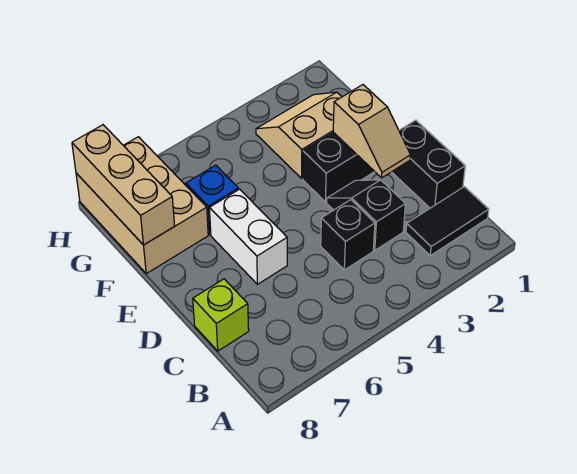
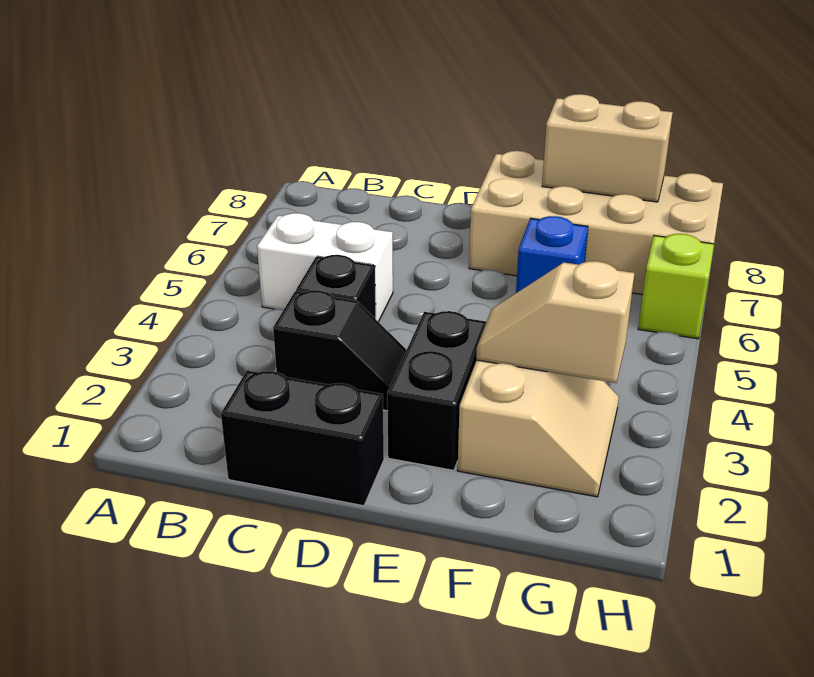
black 1x2 tile [406,187,489,256] -> none
lime 1x1 brick [193,279,249,351] -> lime 1x1 brick moved to [638,234,714,339]
tan 1x2 slope [333,85,411,178] -> tan 1x2 slope moved to [476,261,634,383]
white 1x2 brick [209,189,287,284] -> white 1x2 brick moved to [257,213,393,322]
tan 2x3 brick [76,137,208,274] -> tan 2x4 brick [469,151,723,295]
tan 1x3 brick [72,125,175,245] -> tan 1x2 brick [542,94,673,202]

